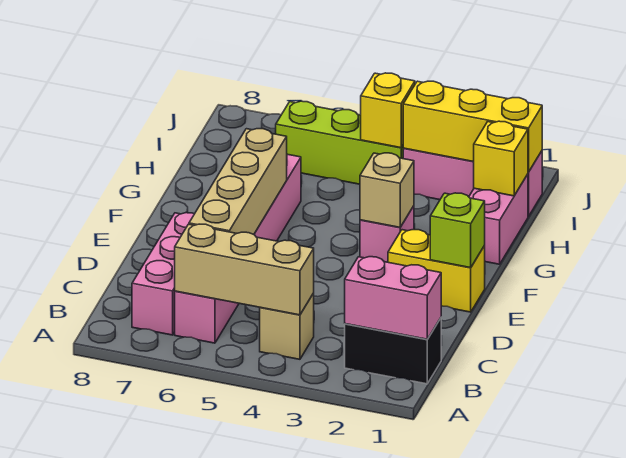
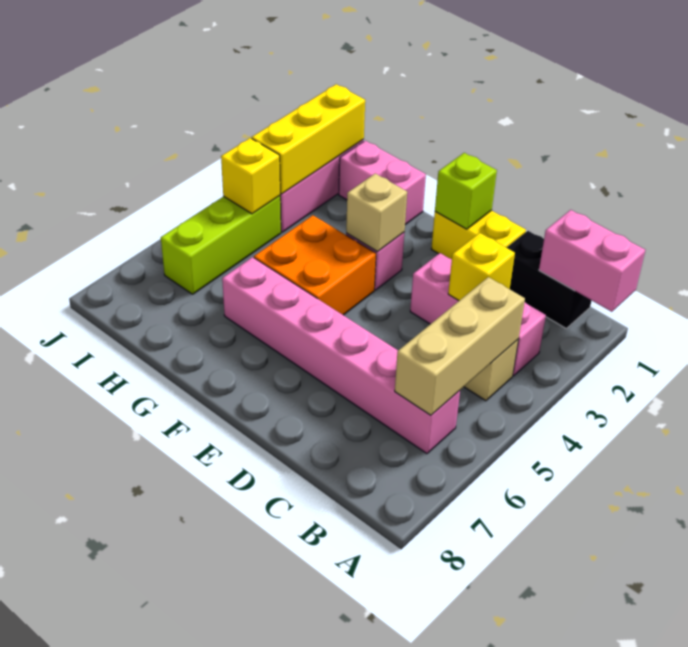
black 1x2 brick [345,318,441,384] -> black 1x2 brick turned to [507,231,592,328]
pink 1x2 brick [345,257,441,339] -> pink 1x2 brick turned to [539,210,645,312]
pink 1x3 brick [132,213,194,335] -> pink 1x3 brick moved to [410,253,546,376]
tan 1x4 brick [189,129,287,234] -> none
yellow 1x2 brick [388,230,485,312] -> yellow 1x2 brick turned to [431,210,526,259]
none -> orange 2x2 brick [254,215,376,315]
yellow 1x1 brick [474,121,528,196] -> yellow 1x1 brick moved to [448,233,515,301]

